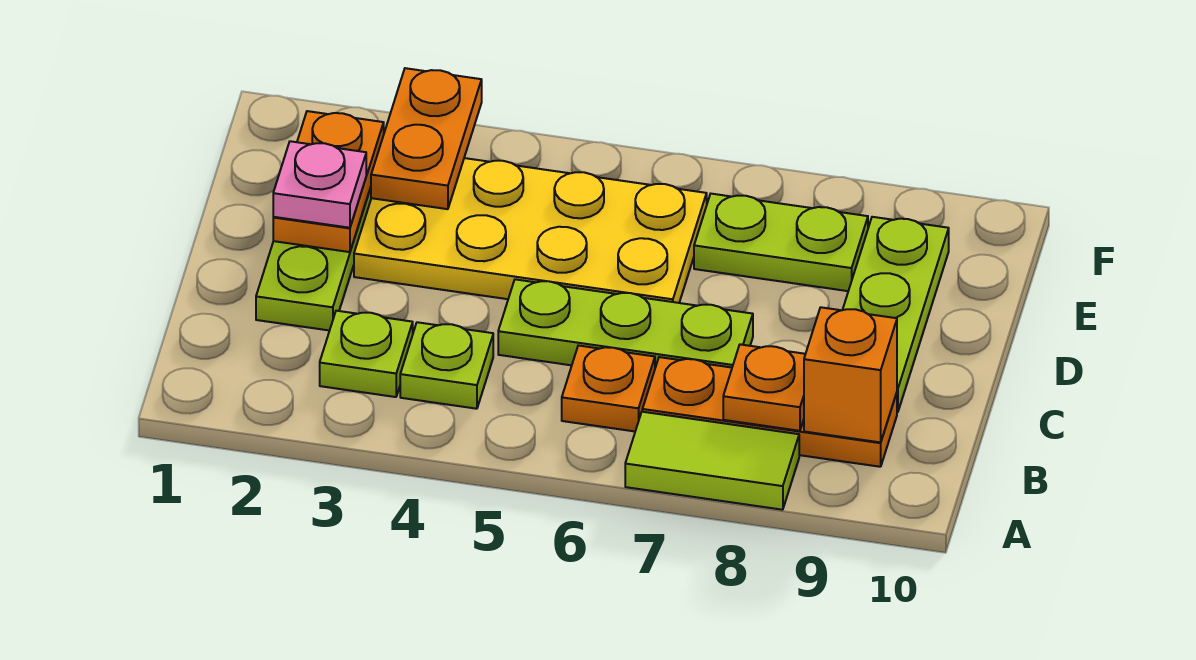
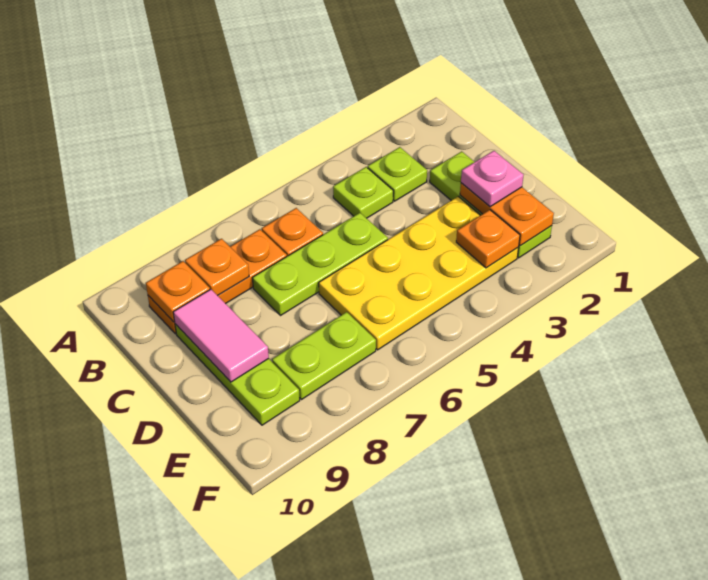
lime 1x2 tile [625,412,799,510] -> none
orange 1x1 brick [804,307,897,442] -> orange 1x1 plate [146,261,210,322]
none -> pink 1x2 tile [173,289,269,382]
orange 1x2 plate [371,68,482,209] -> orange 1x1 plate [456,210,520,268]

